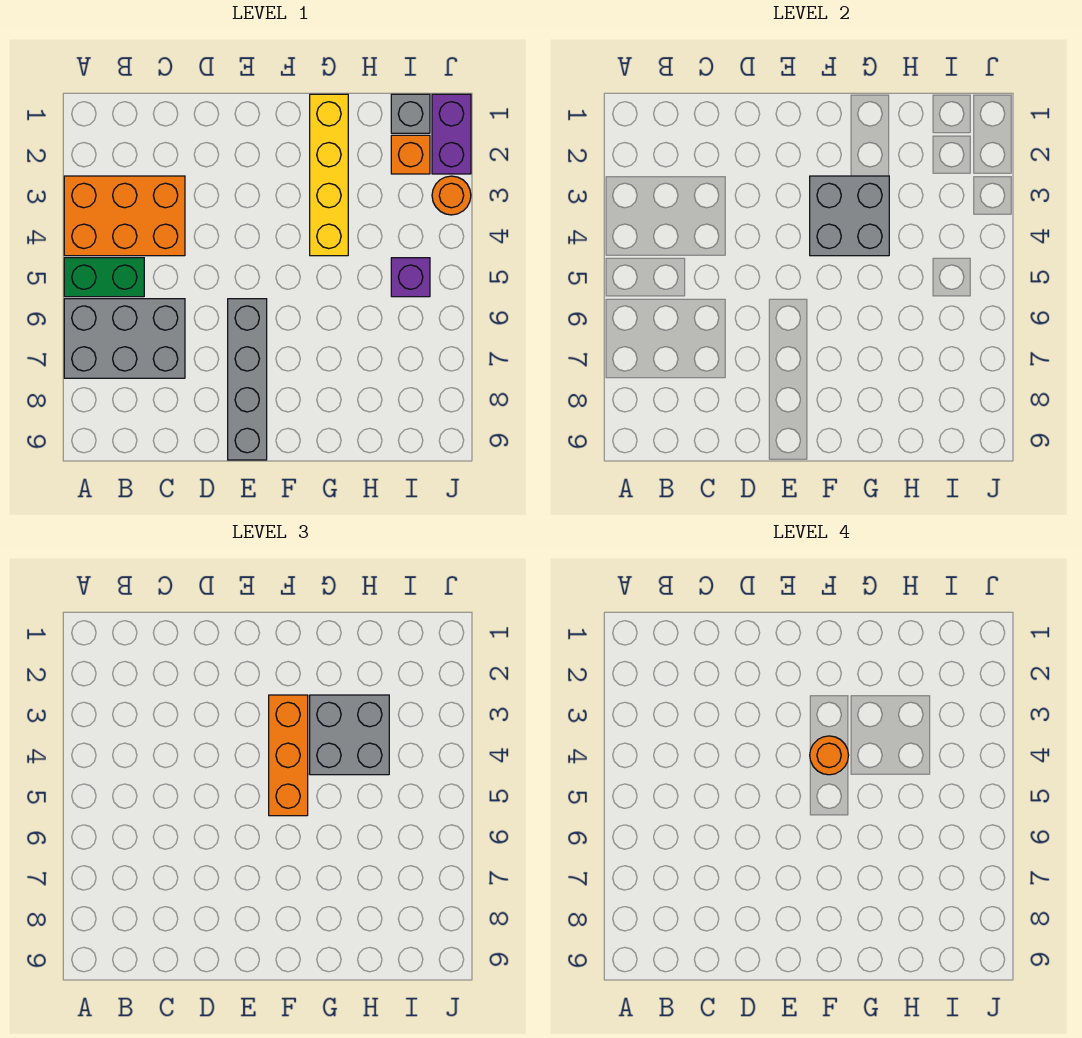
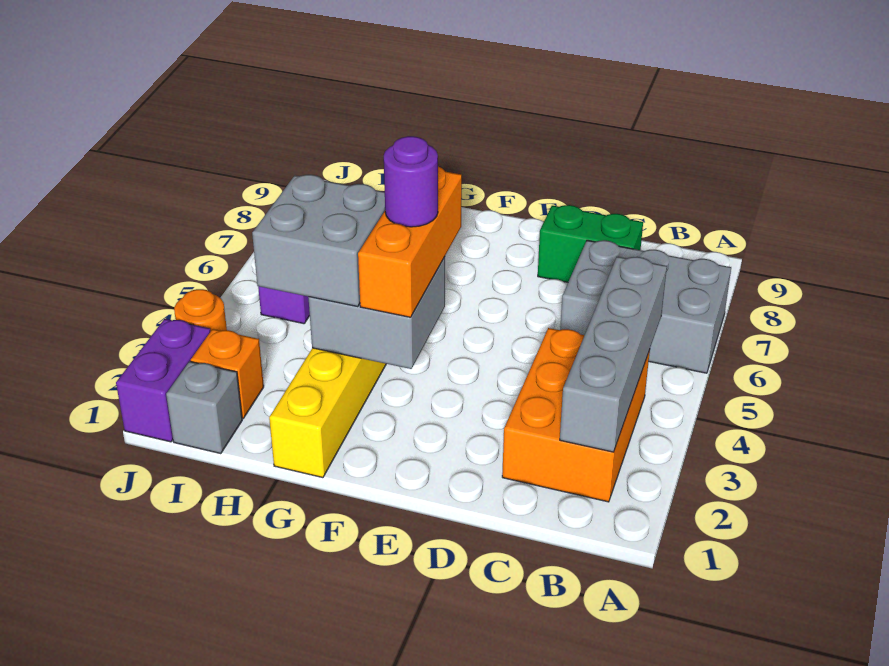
orange 2x3 brick [64,176,185,256] -> orange 2x3 brick turned to [502,328,650,502]
green 1x2 brick [64,258,144,297] -> green 1x2 brick moved to [538,205,643,282]
grey 1x4 brick [228,299,267,460] -> grey 1x4 brick moved to [560,257,667,452]
orange 1x1 round brick [810,736,849,775] -> purple 1x1 round brick [384,136,438,227]

